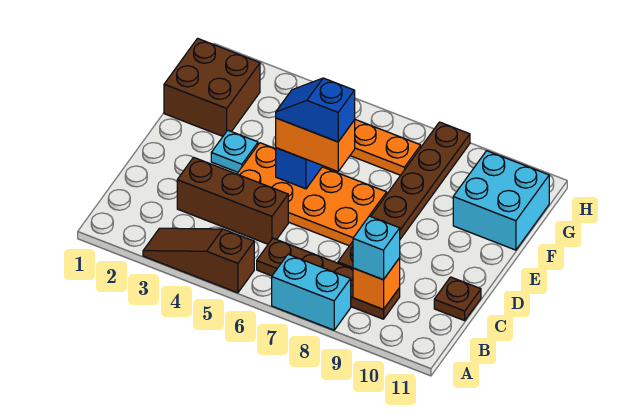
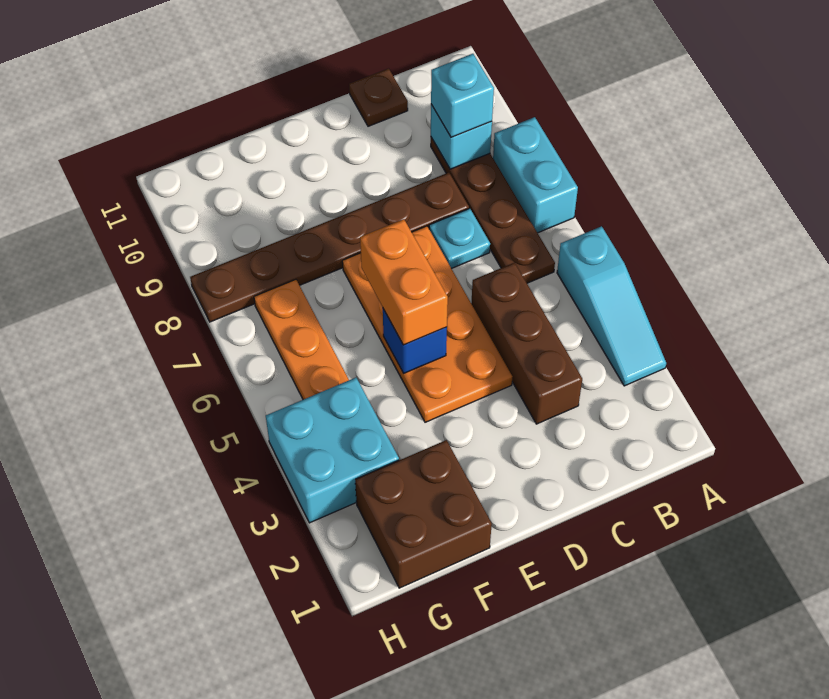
brown 1x3 slope [143,228,254,293] -> cyan 1x3 slope [557,226,666,386]
orange 1x1 brick [353,258,400,309] -> cyan 1x1 brick [431,104,492,169]
cyan 1x1 plate [211,130,258,172] -> cyan 1x1 plate moved to [429,208,490,268]
blue 1x2 slope [276,78,355,142] -> none
cyan 2x2 brick [453,151,549,250] -> cyan 2x2 brick moved to [266,377,399,523]

